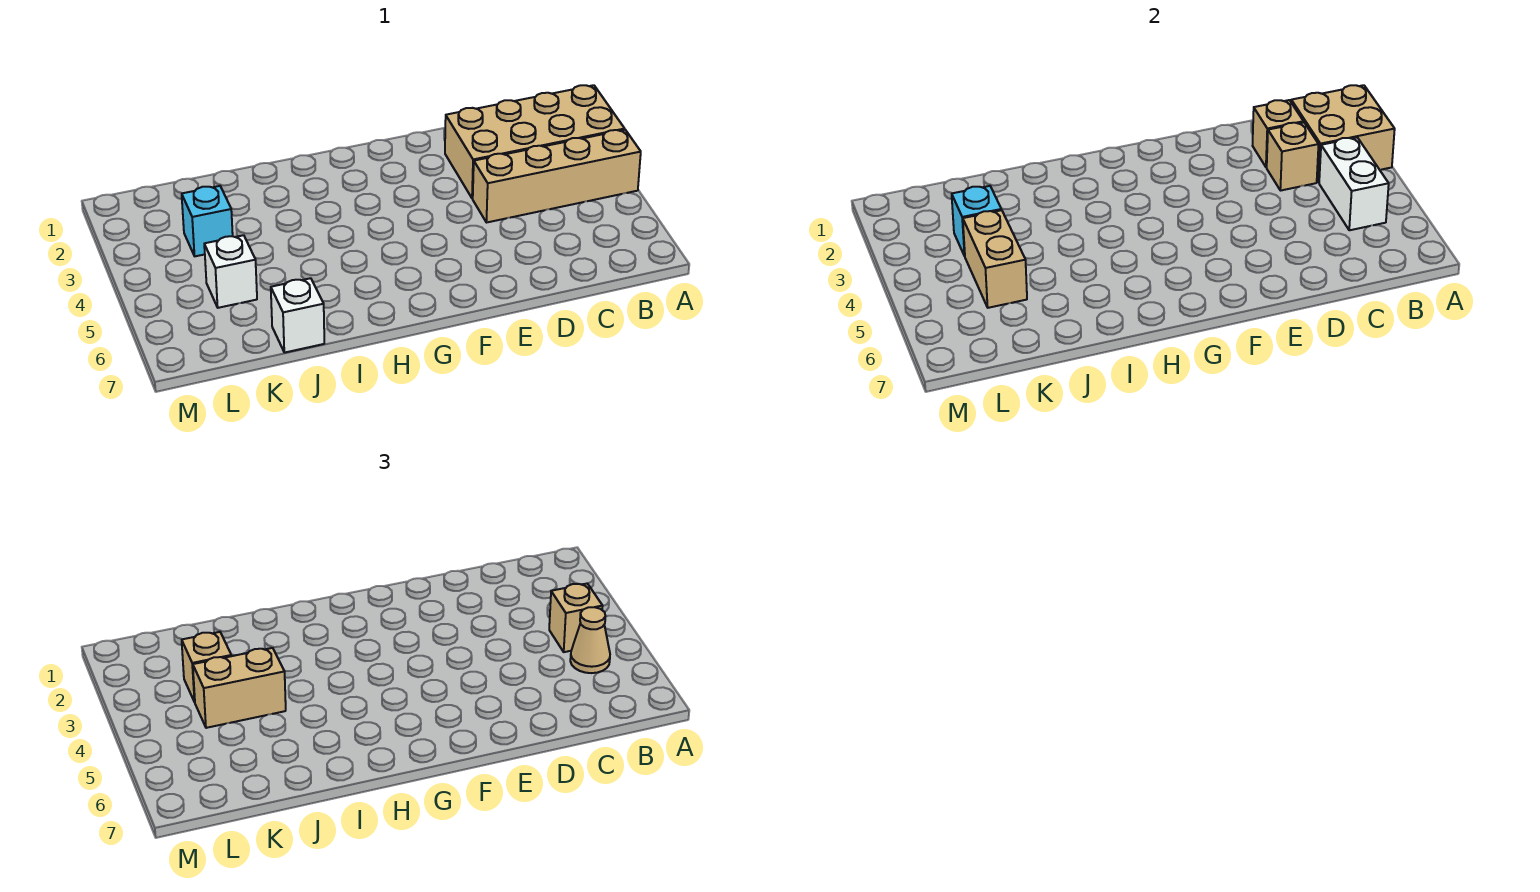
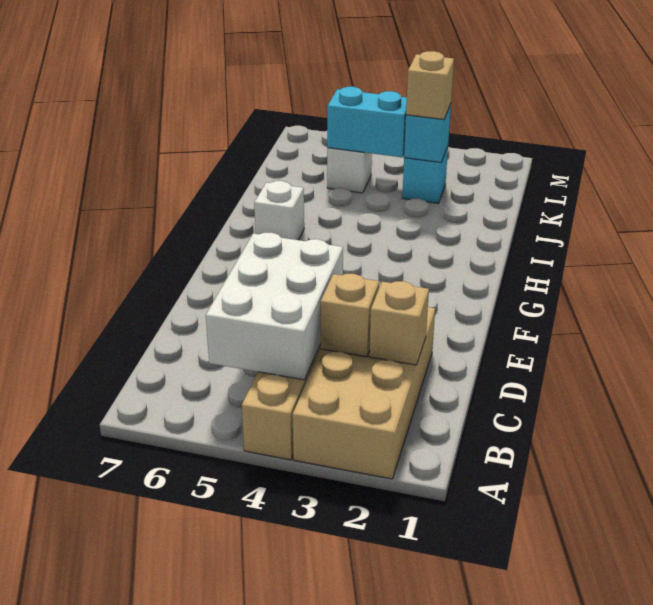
tan 2x2 brick [1291,85,1395,183] -> none
white 1x2 brick [1319,138,1389,230] -> white 2x3 brick [206,233,343,380]
tan 1x1 brick [549,583,602,652] -> none
tan 1x1 cone [570,607,610,673] -> none
tan 1x2 brick [193,648,286,728] -> none
white 1x1 brick [271,278,324,353] -> white 1x1 brick moved to [254,181,304,240]
tan 1x2 brick [963,210,1027,308] -> cyan 1x2 brick [327,87,407,157]

